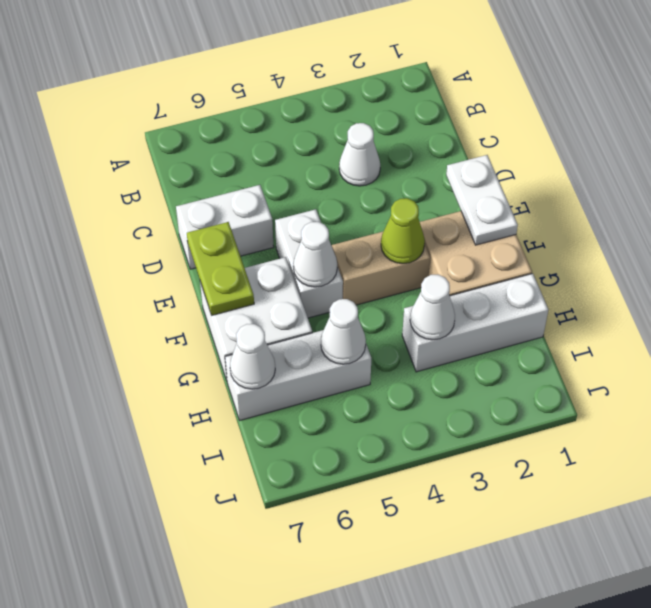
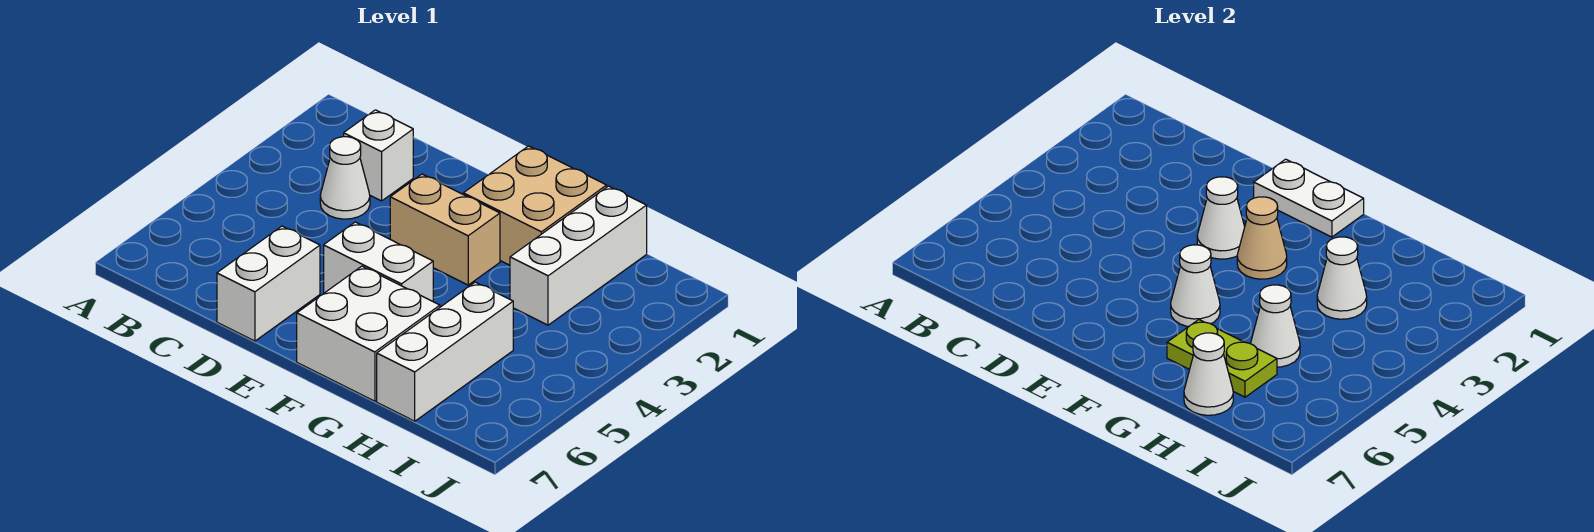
none -> white 1x1 brick [344,110,413,201]
none -> white 1x1 cone [1197,177,1245,259]
lime 1x2 plate [187,222,254,315] -> lime 1x2 plate moved to [1167,320,1277,397]
tan 1x2 brick [332,232,430,305] -> tan 1x2 brick turned to [390,174,500,285]
lime 1x1 cone [381,198,425,264] -> tan 1x1 cone [1237,197,1287,279]

